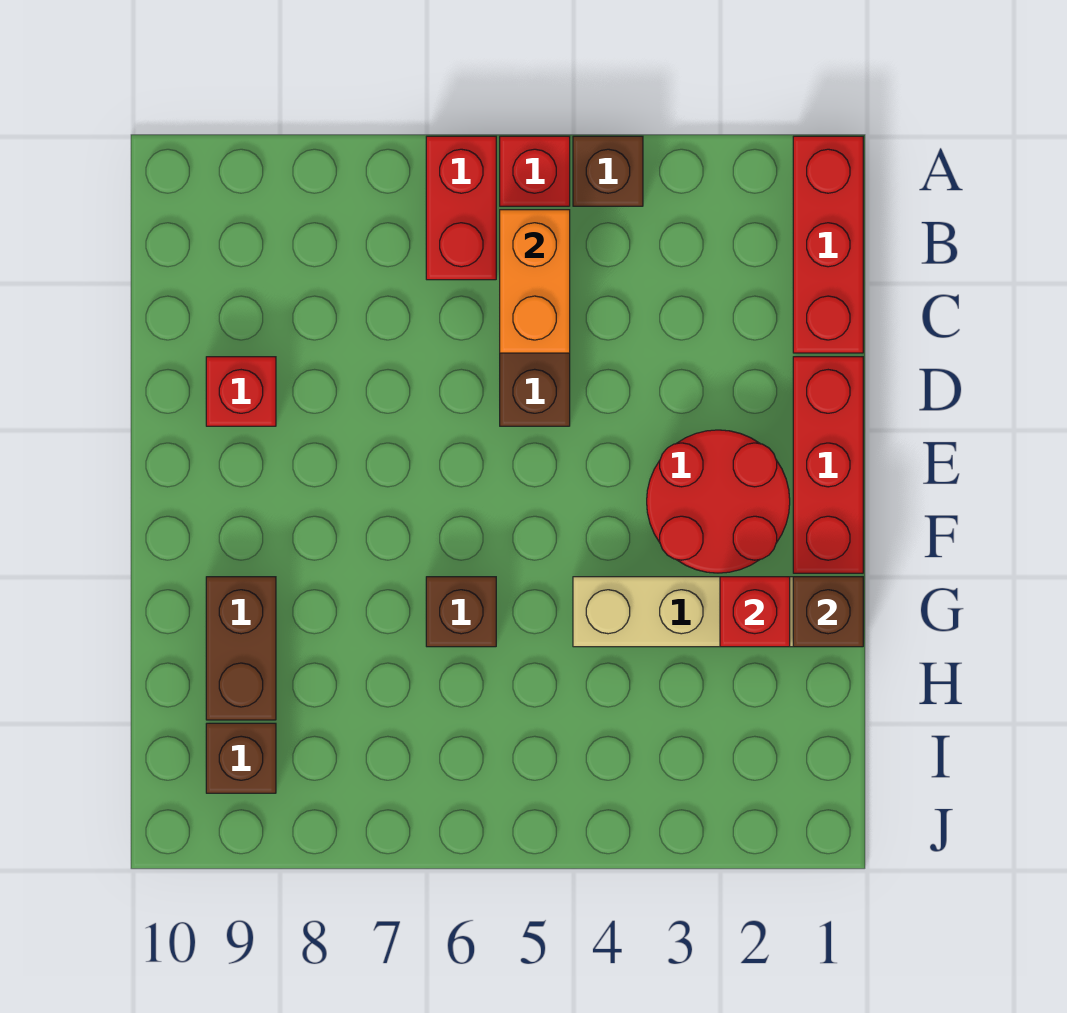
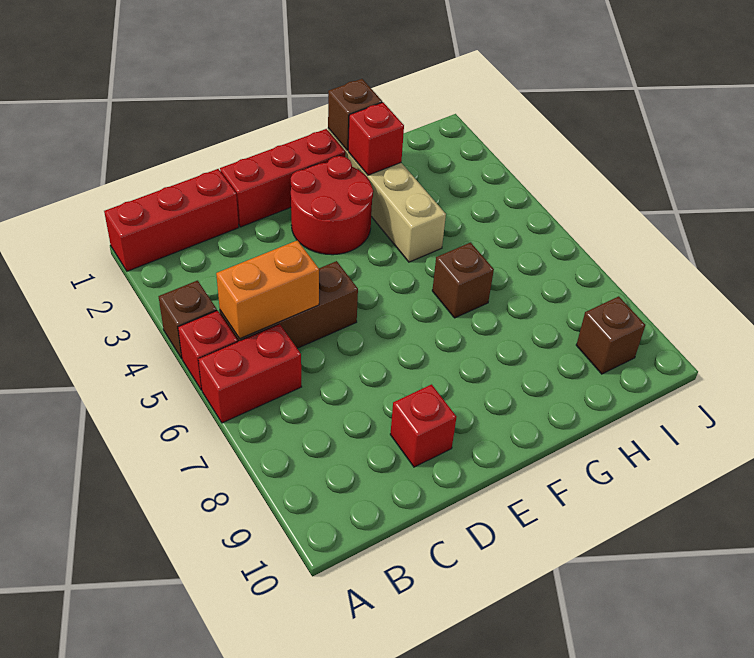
brown 1x2 brick [206,577,276,720] -> none

